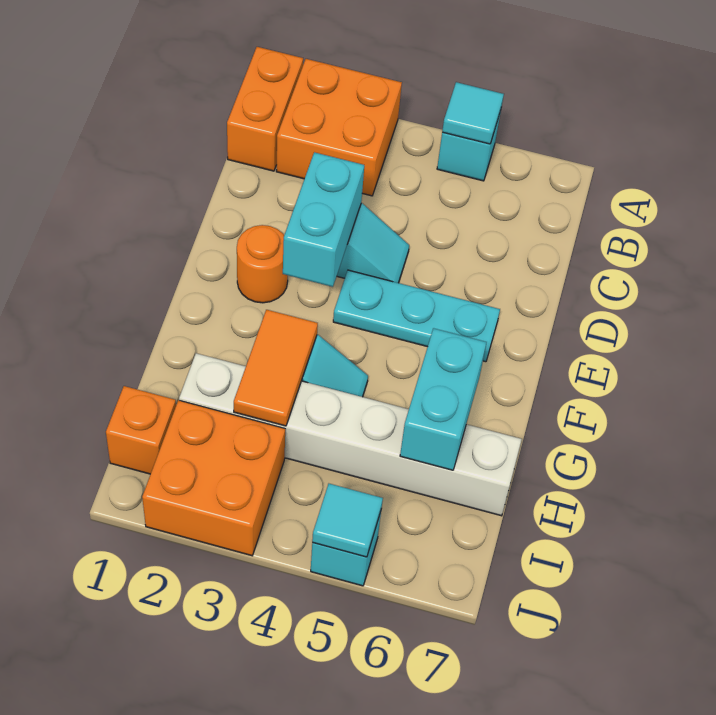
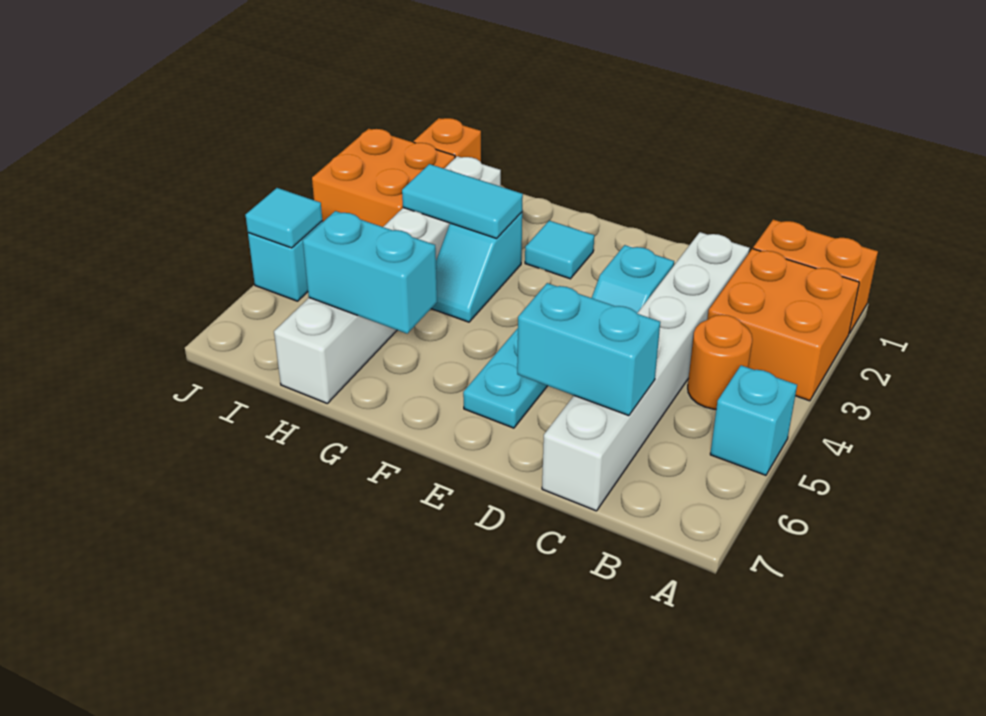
cyan 1x1 tile [442,82,504,144] -> cyan 1x1 tile moved to [525,221,594,279]
none -> white 1x6 brick [542,232,750,511]
cyan 1x2 brick [283,152,364,287] -> cyan 1x2 brick moved to [517,283,660,416]
orange 1x1 round brick [237,225,288,303] -> orange 1x1 round brick moved to [688,315,752,409]
orange 1x2 tile [234,310,318,426] -> cyan 1x2 tile [402,164,523,238]

